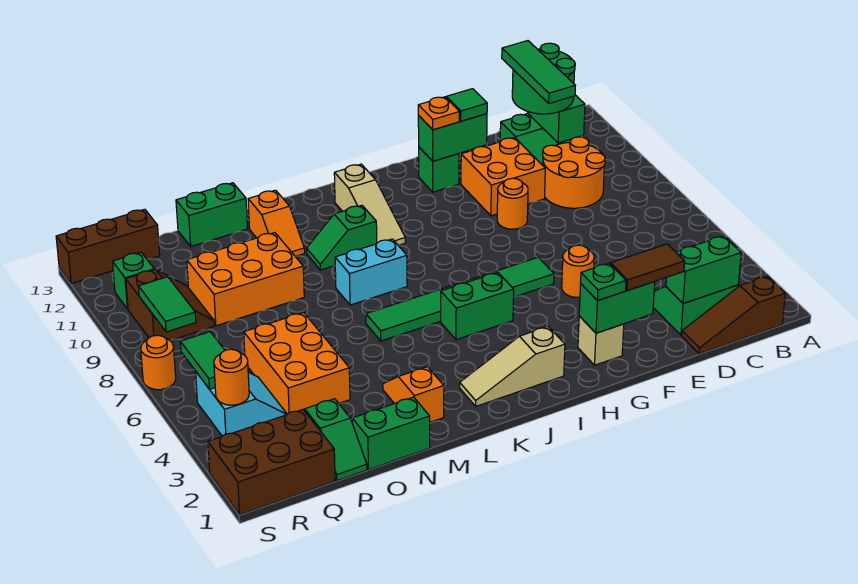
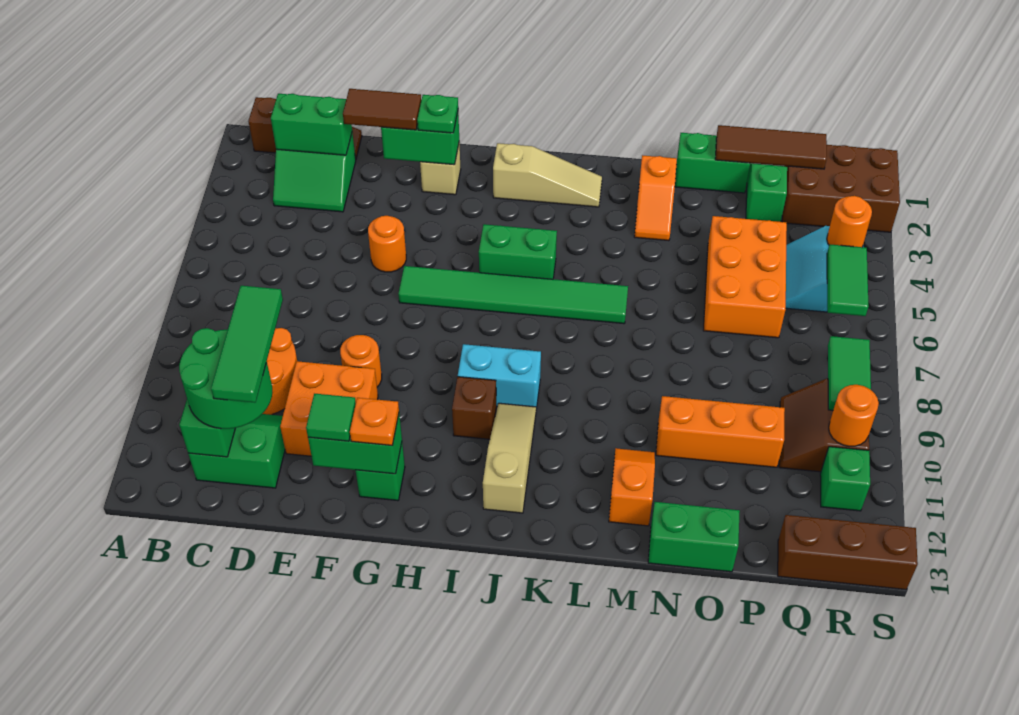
none -> brown 1x1 brick [452,377,496,439]
cyan 1x2 brick [335,239,407,305] -> cyan 1x2 brick moved to [458,344,541,409]
green 1x2 slope [307,206,377,270] -> none
orange 2x3 brick [187,233,304,326] -> orange 1x3 brick [656,396,785,467]
none -> brown 1x3 tile [715,125,827,169]
orange 1x1 round brick [141,335,176,390] -> orange 1x1 round brick moved to [829,385,879,446]

